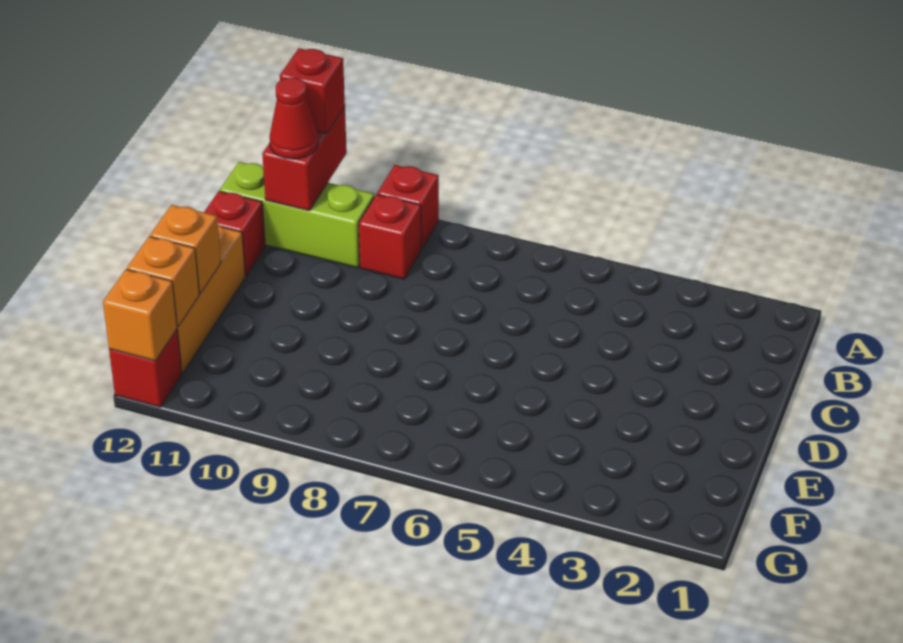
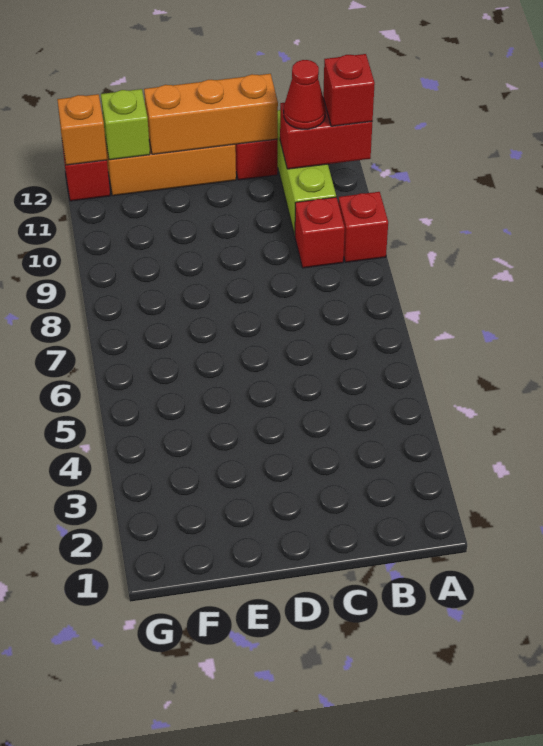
orange 1x1 brick [150,205,221,293] -> orange 1x3 brick [144,74,278,154]
orange 1x1 brick [127,237,199,327] -> lime 1x1 brick [101,89,150,160]

